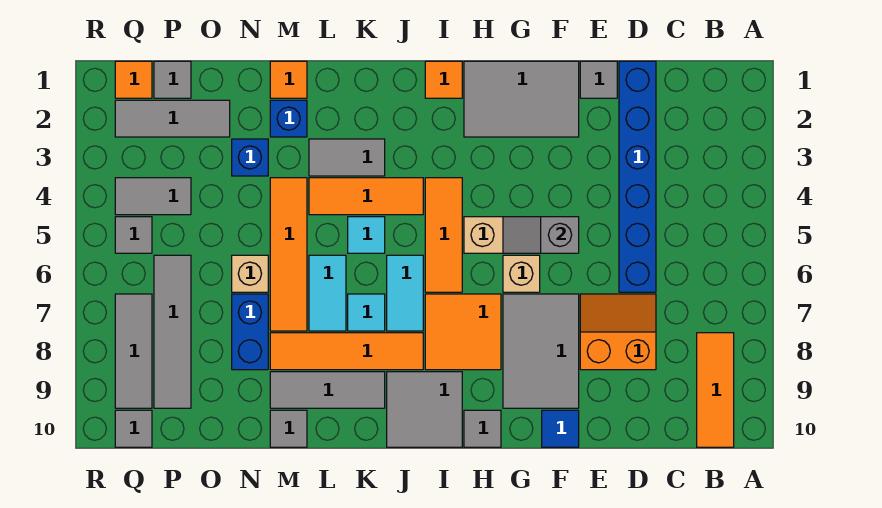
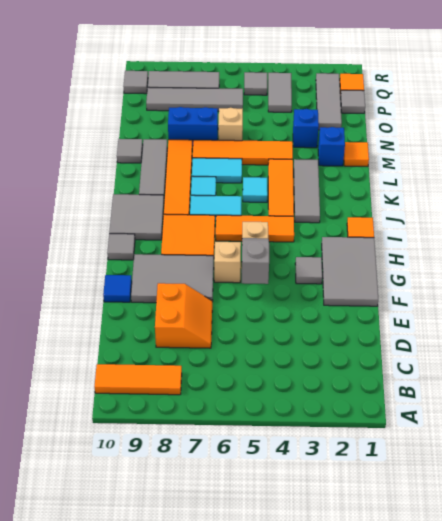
blue 1x6 brick [619,61,656,292] -> none
grey 1x1 tile [580,61,617,98] -> grey 1x1 tile moved to [295,257,322,284]
grey 1x2 tile [309,139,385,176] -> grey 1x3 tile [294,159,320,223]

